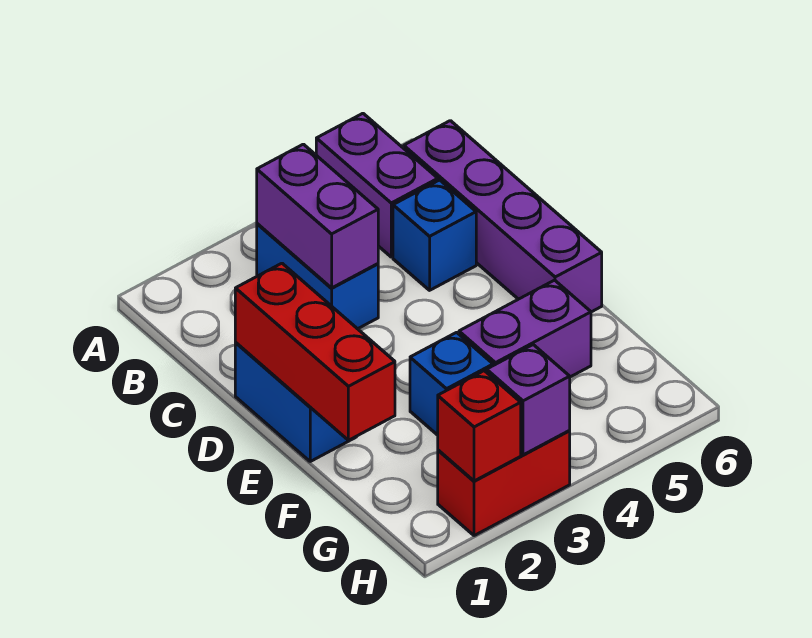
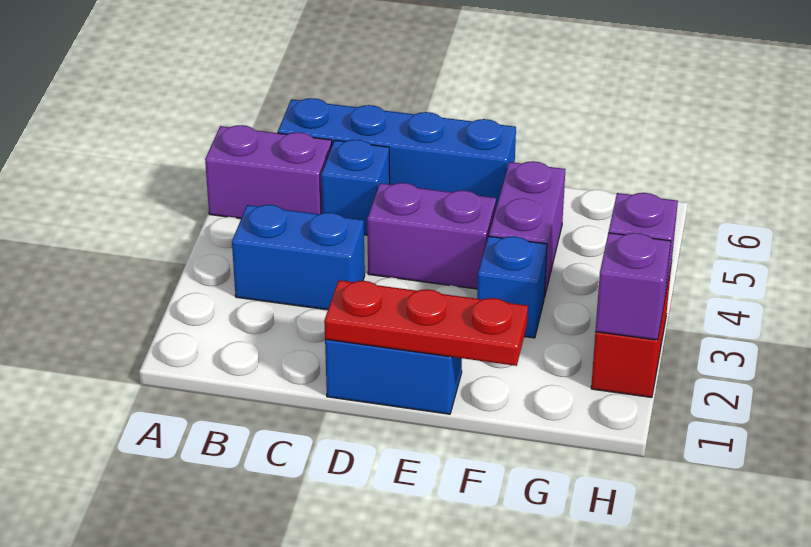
purple 1x2 brick [257,144,378,288] -> purple 1x2 brick moved to [367,183,496,289]
purple 1x4 brick [404,121,602,312] -> blue 1x4 brick [278,98,516,207]
red 1x3 brick [235,263,395,440] -> red 1x3 plate [324,280,528,366]
red 1x1 brick [438,371,521,481] -> purple 1x1 brick [595,233,671,340]

